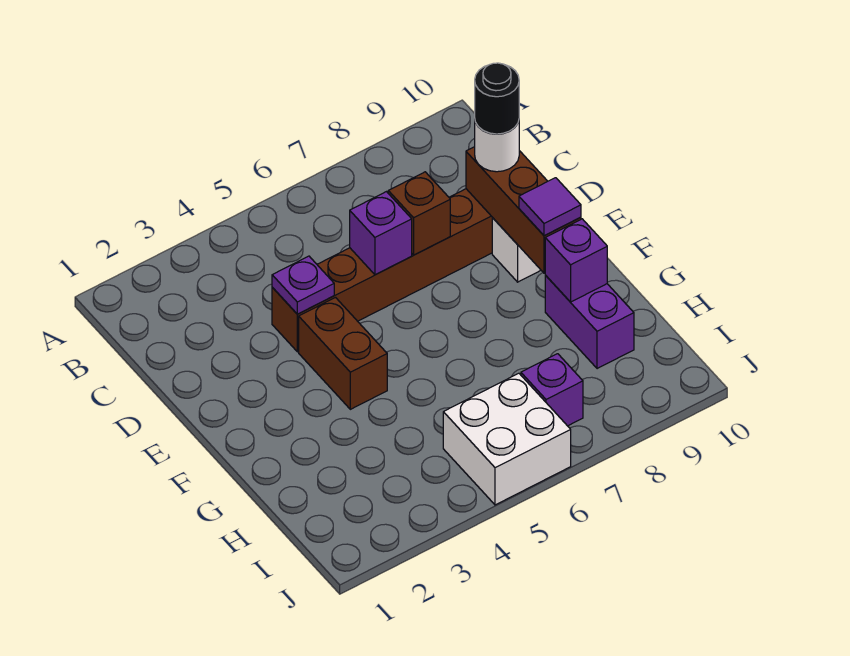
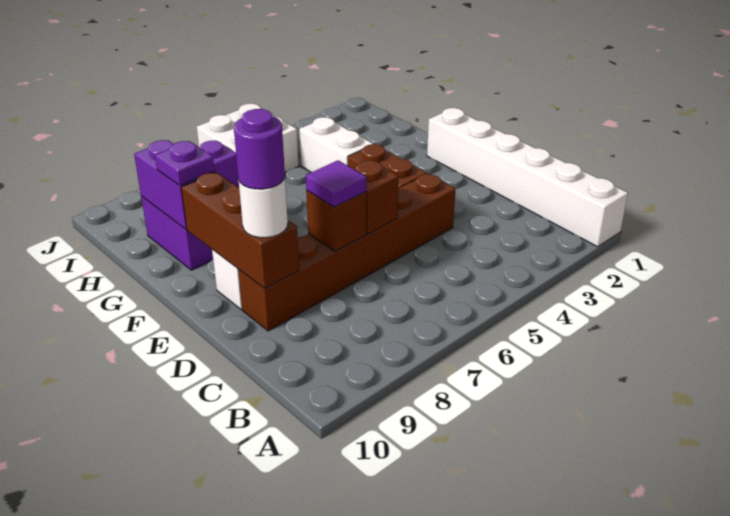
none -> white 1x6 brick [427,108,628,247]
purple 1x1 plate [272,256,334,314] -> purple 1x1 plate moved to [155,141,215,186]
purple 1x1 brick [350,192,412,275] -> brown 1x1 brick [353,160,399,234]
black 1x1 round brick [475,63,519,134] -> purple 1x1 round brick [234,109,285,189]
purple 1x1 tile [519,178,581,236] -> purple 1x1 tile moved to [306,160,366,207]
none -> white 1x2 brick [299,117,373,172]
purple 1x1 brick [545,219,607,302] -> purple 1x2 brick [134,140,215,229]

